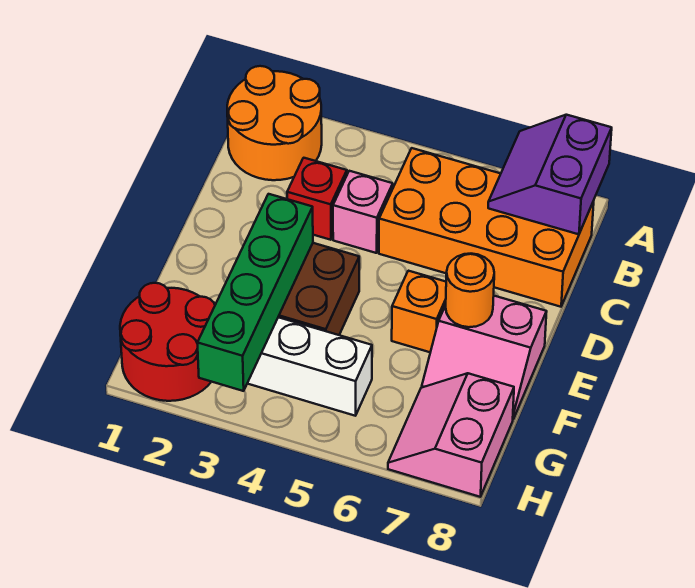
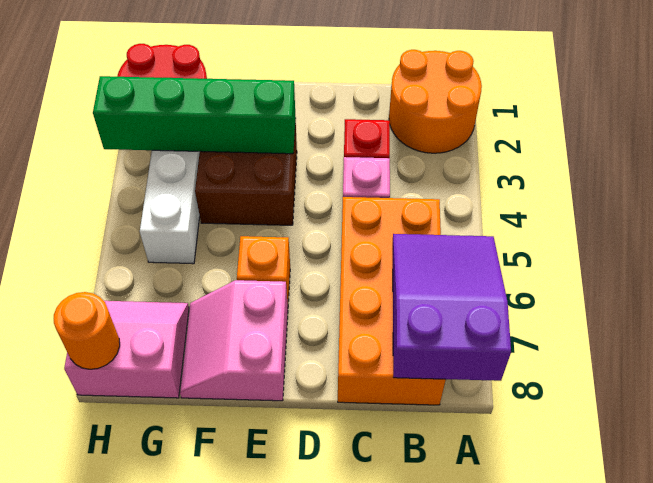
purple 2x2 slope [488,115,612,234] -> purple 2x3 slope [393,234,511,381]
orange 1x1 round brick [446,254,494,327] -> orange 1x1 round brick moved to [54,292,120,369]

